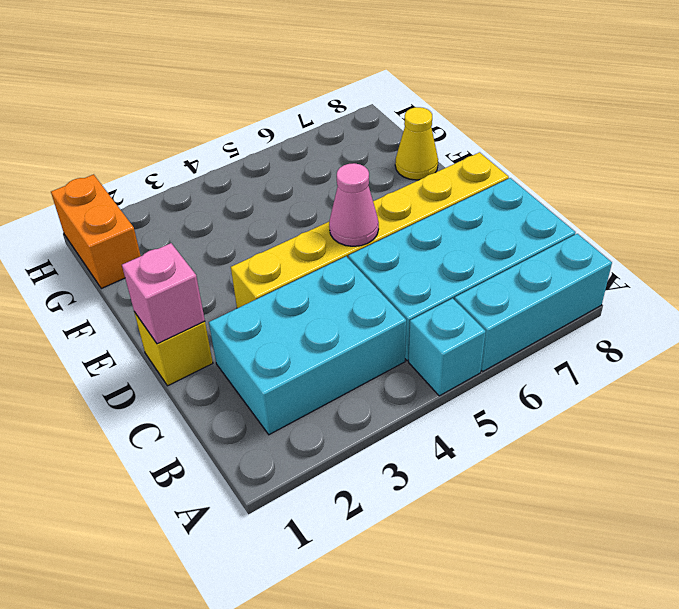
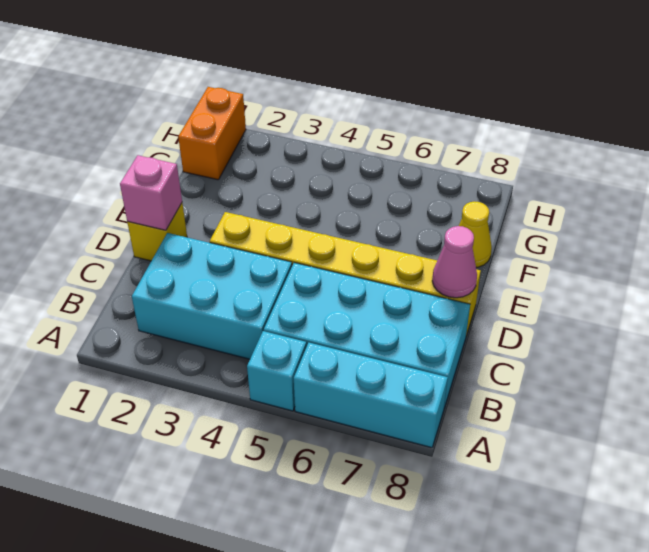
pink 1x1 cone [329,163,379,246] -> pink 1x1 cone moved to [432,226,477,298]

